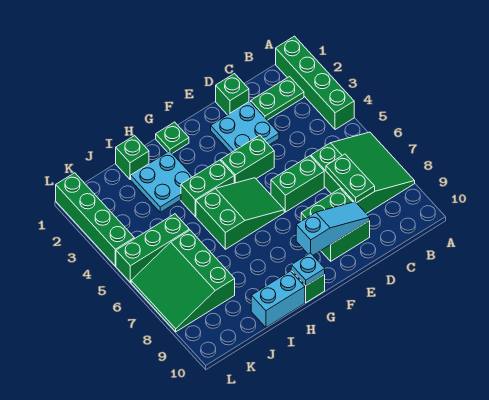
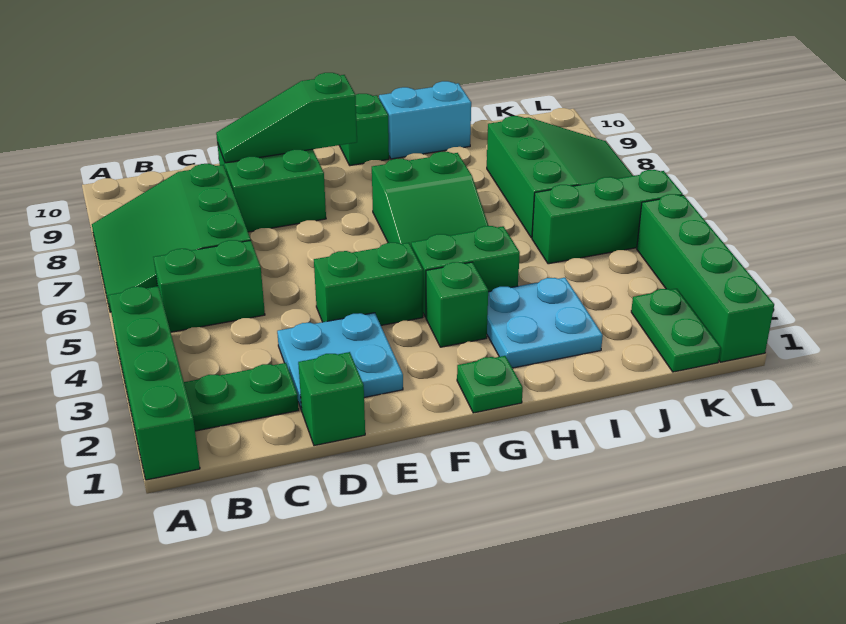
green 1x2 plate [326,154,375,203] -> green 1x2 plate moved to [631,289,721,372]
green 1x2 brick [271,156,324,212] -> green 1x2 brick moved to [153,240,265,332]
cyan 1x3 slope [296,202,370,255] -> green 1x3 slope [216,73,357,163]
green 2x3 slope [196,178,284,249] -> green 2x3 slope turned to [372,152,488,246]
cyan 1x1 plate [291,253,325,285] -> none
green 1x1 brick [116,136,149,180] -> green 1x1 brick moved to [426,262,488,347]

